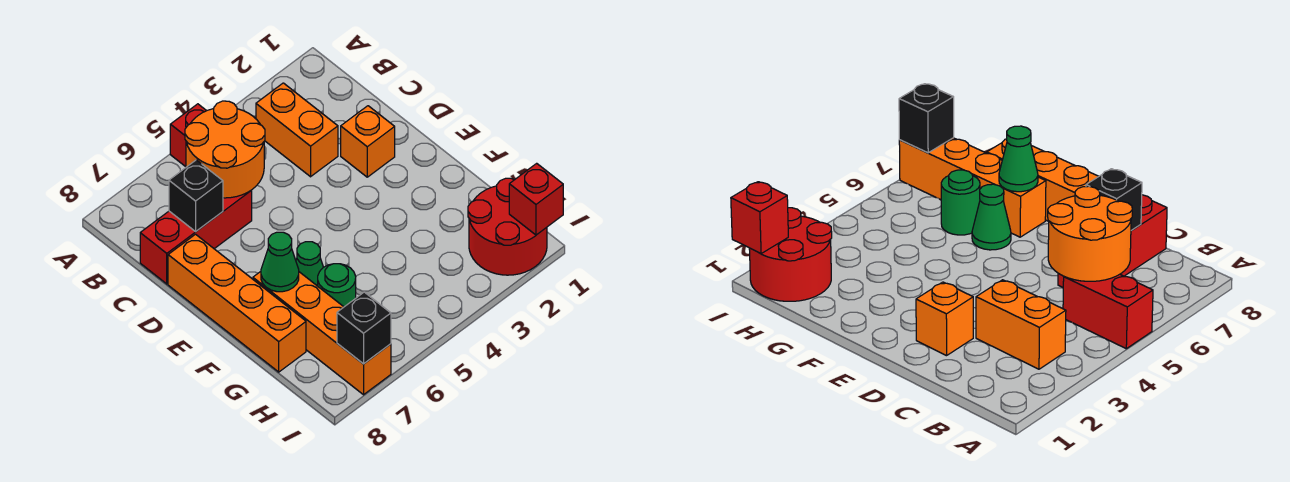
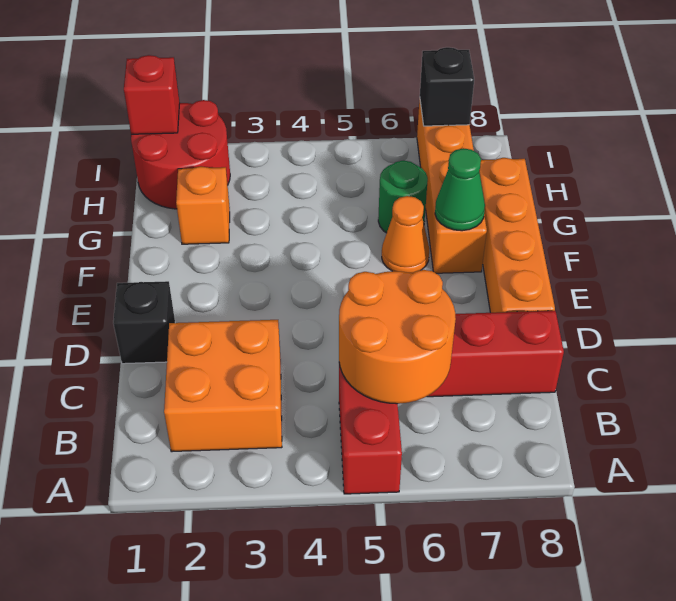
orange 1x2 brick [256,83,338,177] -> orange 2x2 brick [164,320,282,452]
black 1x1 brick [169,160,223,231] -> black 1x1 brick moved to [113,281,175,364]
orange 1x1 brick [341,106,395,177] -> orange 1x1 brick moved to [176,166,230,244]
green 1x1 cone [296,242,323,286] -> orange 1x1 cone [382,196,429,273]

